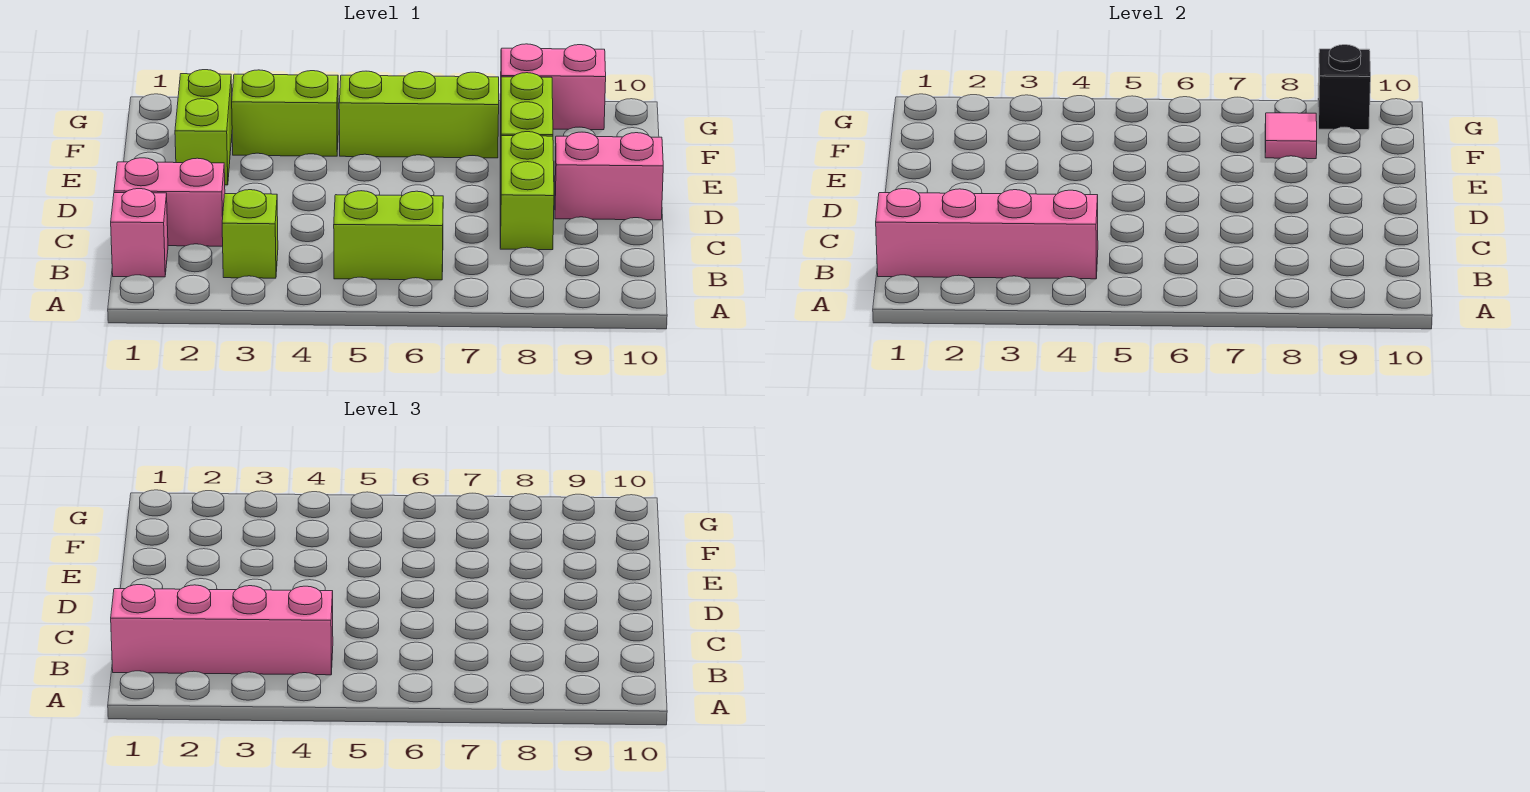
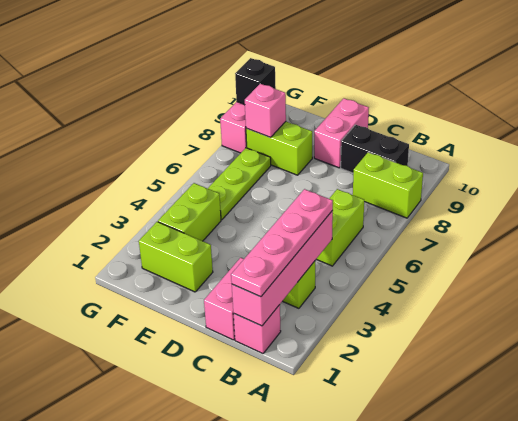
pink 1x4 brick [111,585,333,675] -> pink 1x4 plate [231,189,333,297]
none -> black 1x2 brick [341,125,409,173]
lime 1x2 brick [500,132,554,250] -> lime 1x2 brick moved to [353,152,423,218]
lime 1x3 brick [339,71,499,158] -> lime 1x3 plate [208,148,271,220]
pink 1x1 tile [1265,113,1317,159] -> pink 1x1 brick [245,84,286,137]

